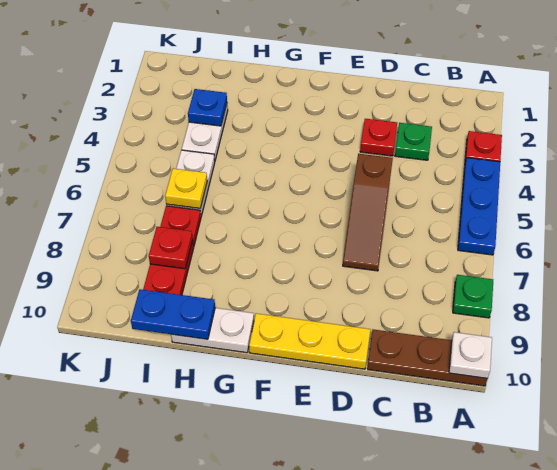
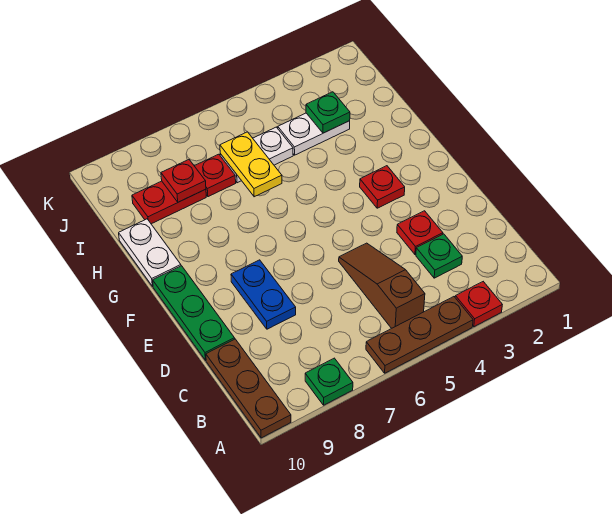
blue 1x3 plate [458,158,500,255] -> brown 1x3 plate [366,297,473,373]
white 1x1 plate [449,332,492,379] -> none
brown 1x3 slope [343,154,393,271] -> brown 1x3 slope turned to [339,243,425,328]
yellow 1x3 plate [249,313,370,369] -> green 1x3 plate [153,266,235,360]
none -> red 1x1 plate [360,166,405,208]
blue 1x2 plate [131,289,215,339] -> blue 1x2 plate moved to [231,260,296,329]
blue 1x1 plate [188,89,227,126] -> green 1x1 plate [306,92,350,133]
yellow 1x1 plate [165,168,207,208] -> yellow 1x2 plate [220,132,282,197]

